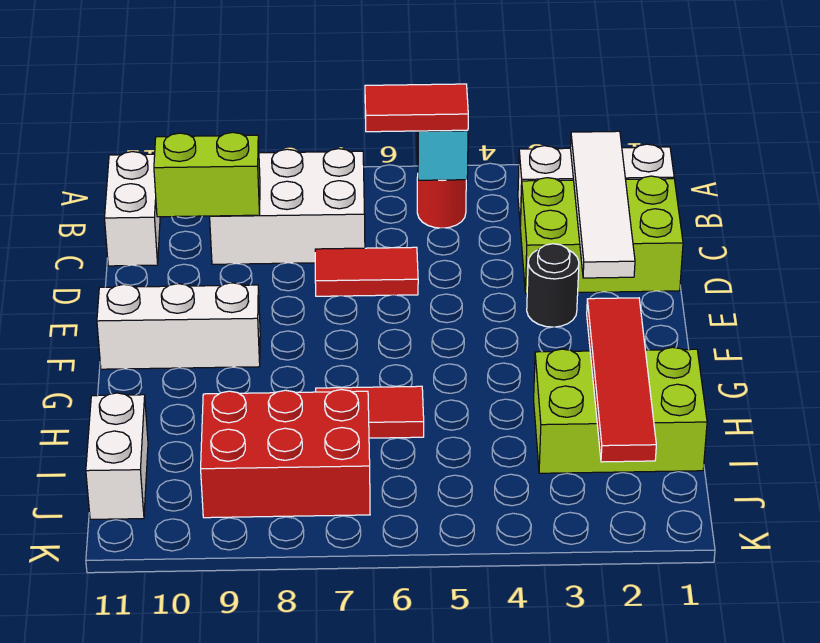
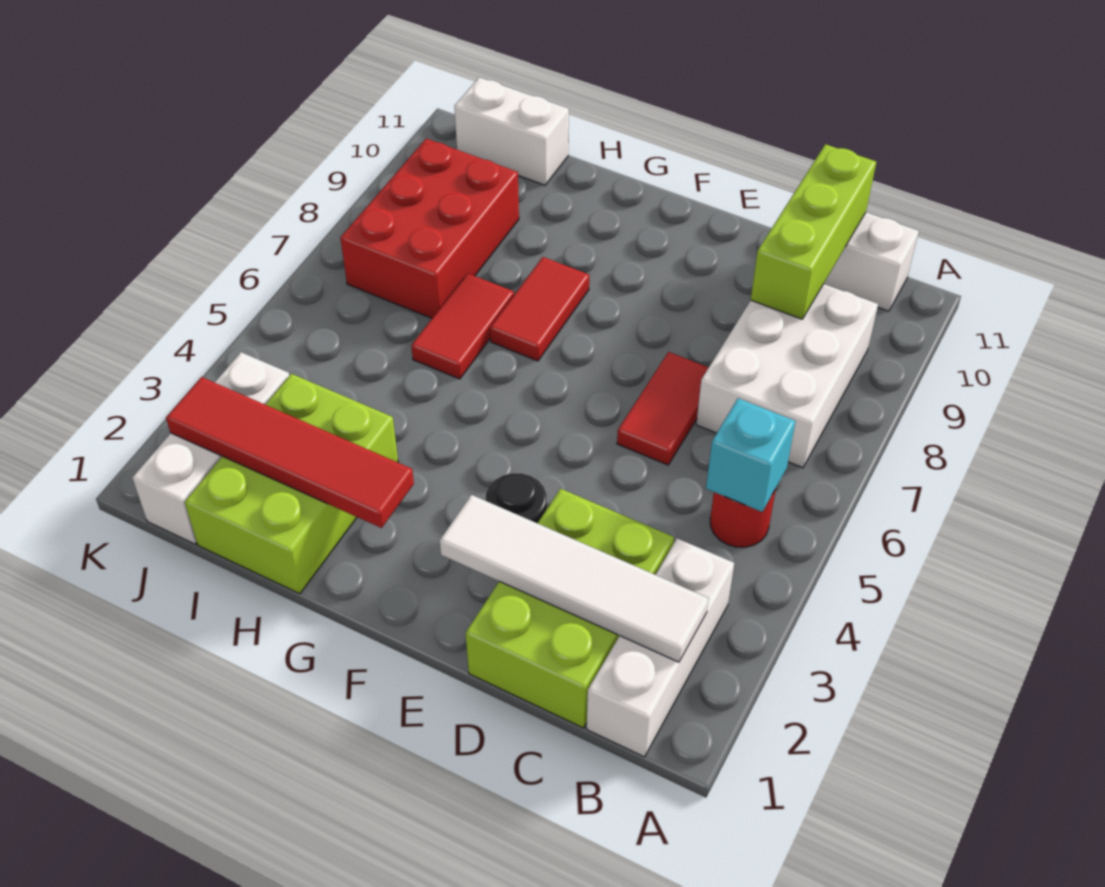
red 1x2 tile [365,84,468,132] -> red 1x2 tile moved to [490,257,589,361]
lime 1x2 brick [154,132,260,217] -> lime 1x3 brick [751,144,876,319]
white 1x3 brick [97,283,260,369] -> white 1x3 brick moved to [132,352,289,544]

